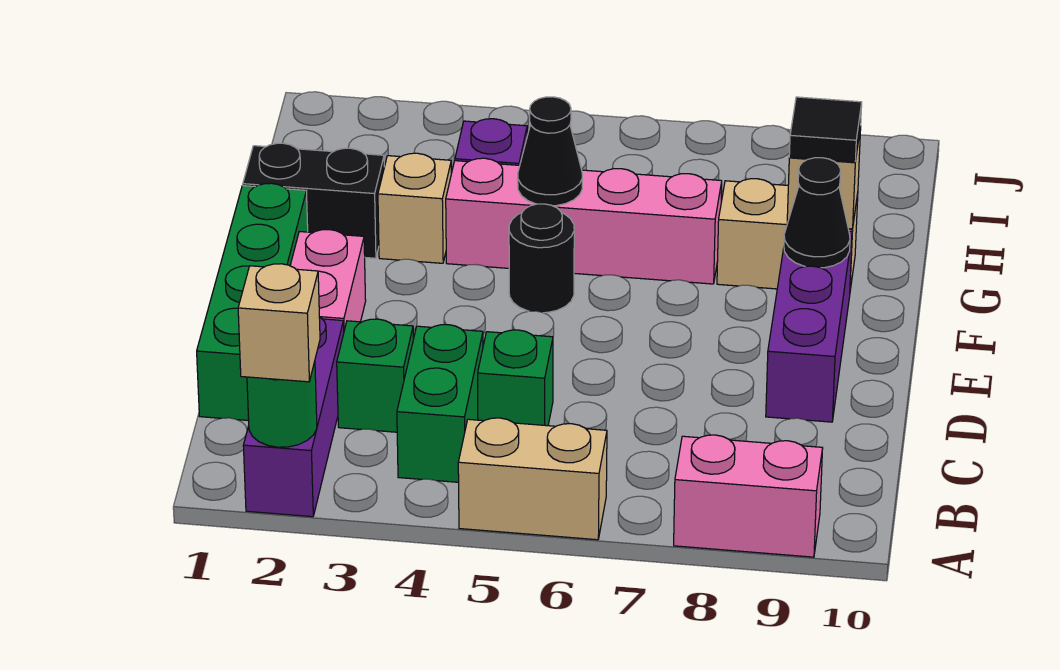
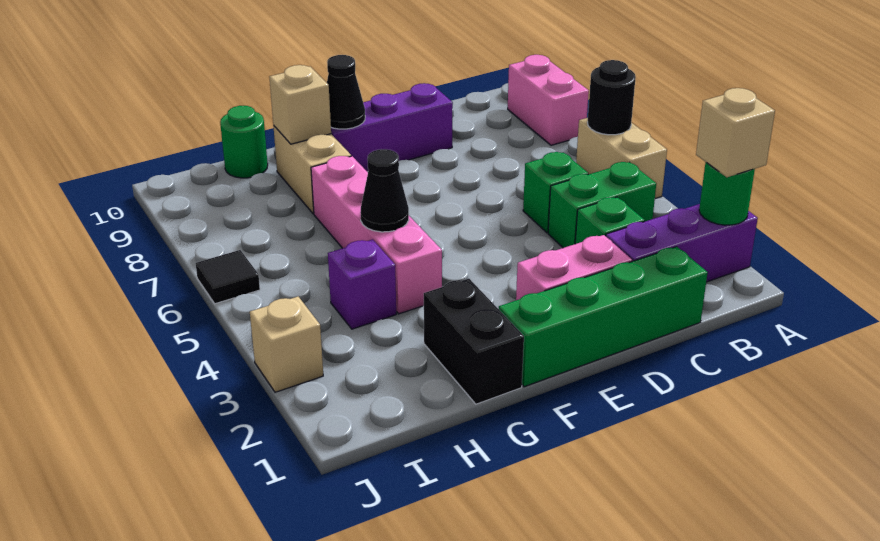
black 1x1 round brick [509,204,574,313] -> black 1x1 round brick moved to [587,60,636,135]
tan 1x1 brick [378,153,451,263] -> tan 1x1 brick moved to [250,296,323,392]
black 1x1 tile [789,97,862,162] -> black 1x1 tile moved to [195,250,260,304]
none -> green 1x1 round brick [220,106,268,178]

